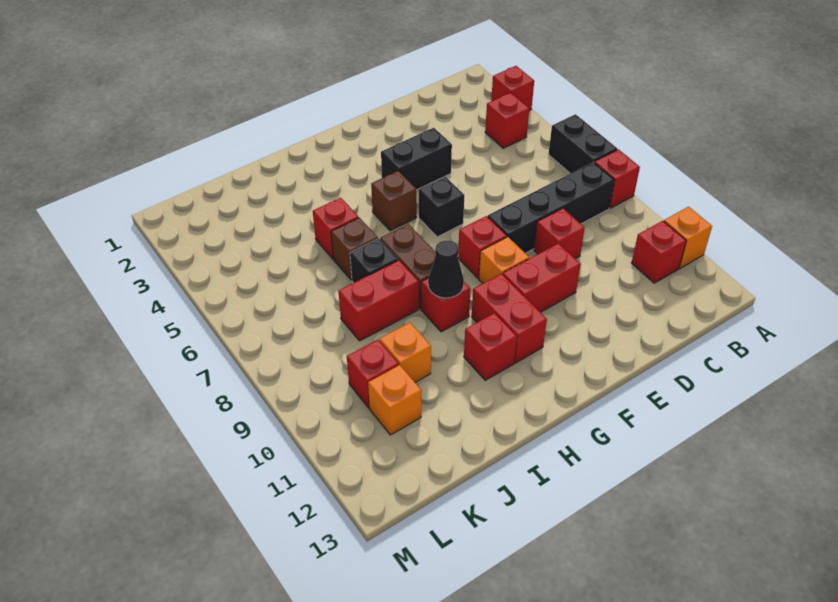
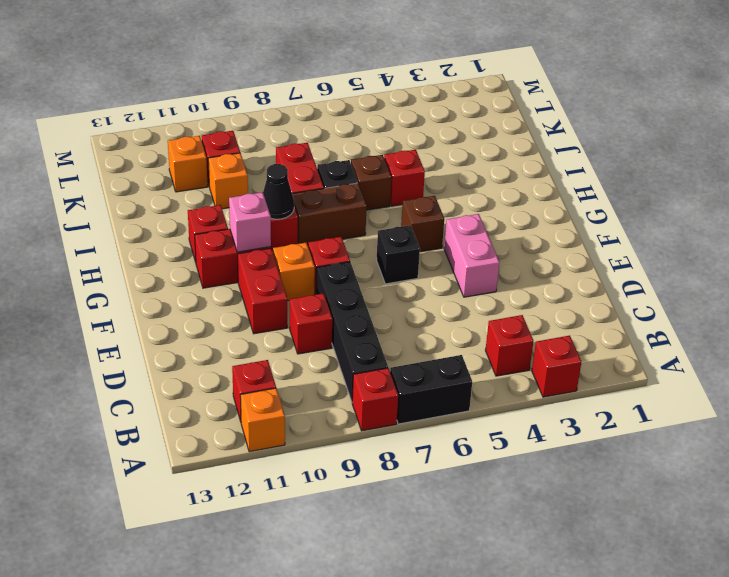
black 1x2 brick [381,128,452,190] -> pink 1x2 brick [444,214,500,297]
none -> pink 1x1 brick [229,192,271,252]

